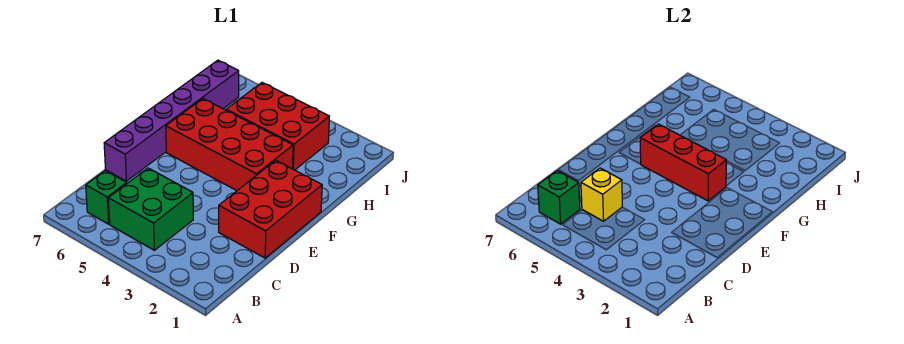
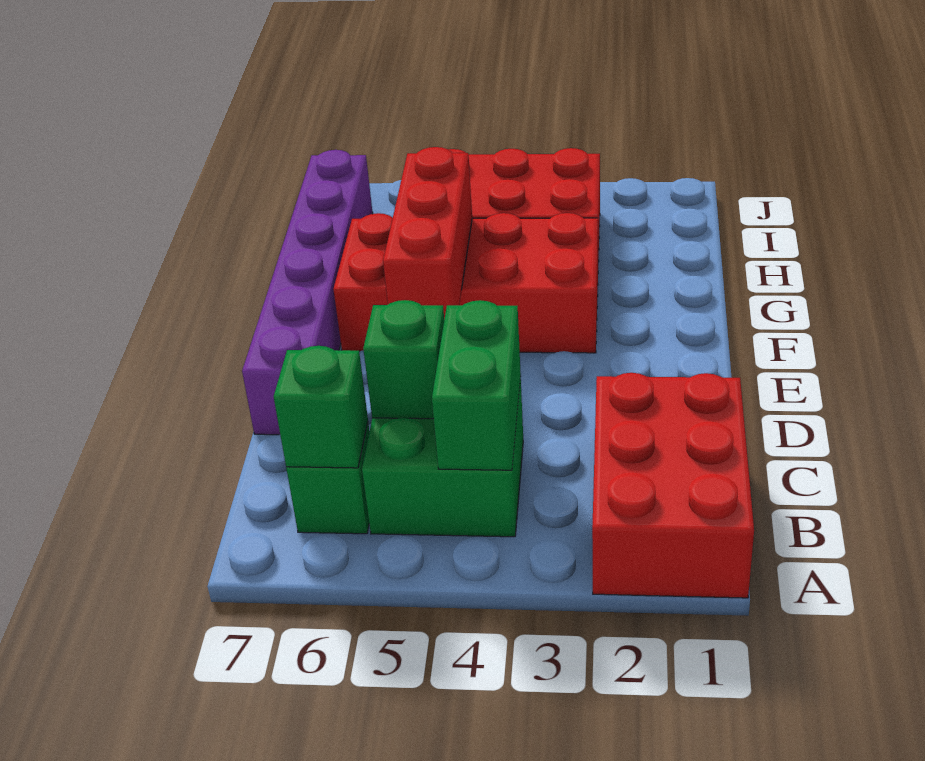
none -> green 1x2 brick [432,300,521,470]
yellow 1x1 brick [581,168,622,221] -> green 1x1 brick [363,300,444,419]
red 2x3 brick [219,160,322,258] -> red 2x3 brick moved to [592,373,754,598]
red 1x3 brick [640,124,726,201] -> red 1x3 brick turned to [383,147,472,319]

